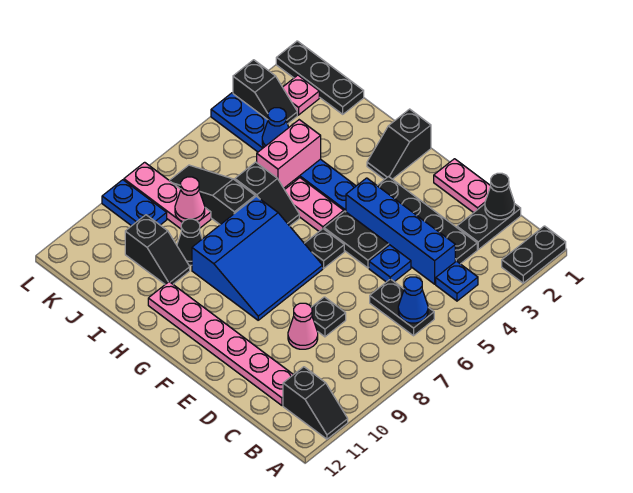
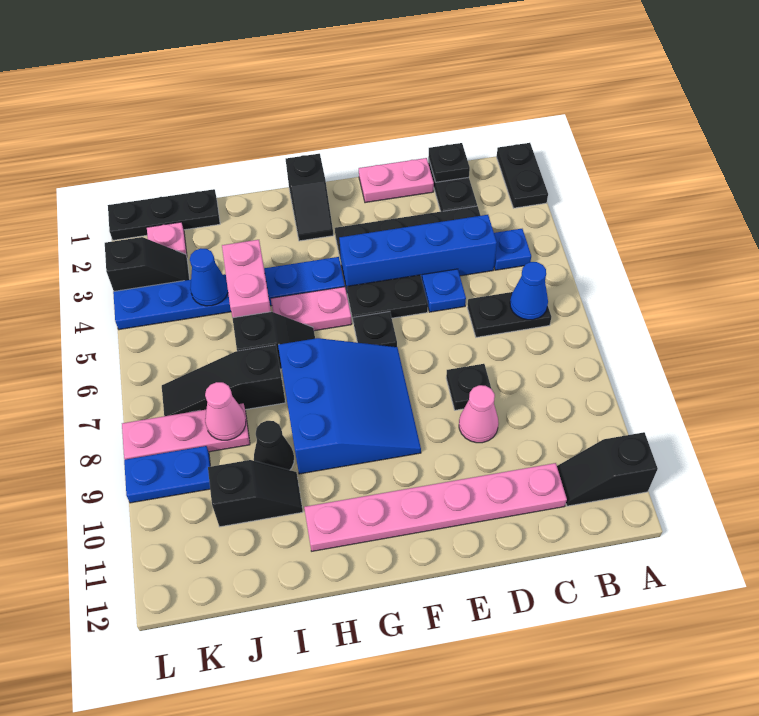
black 1x2 slope [283,367,348,439] -> black 1x2 slope turned to [557,432,658,506]
black 1x1 cone [485,173,514,220] -> black 1x1 plate [428,143,470,182]

